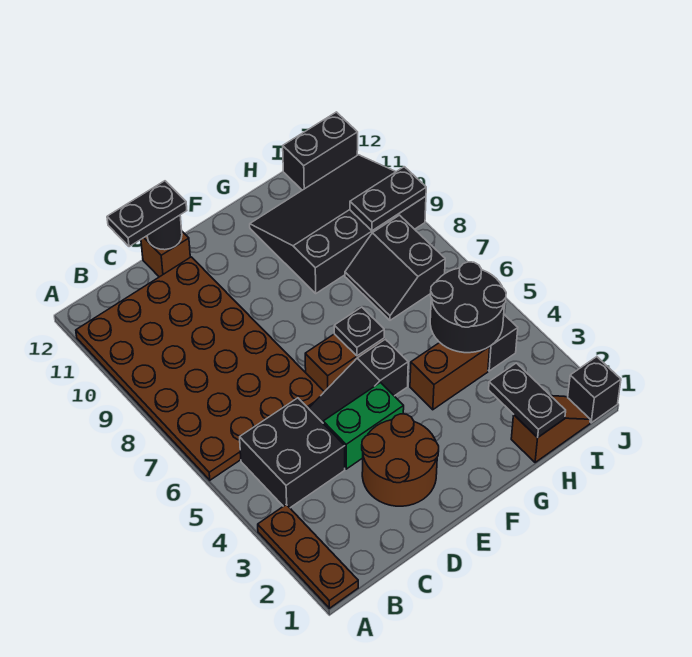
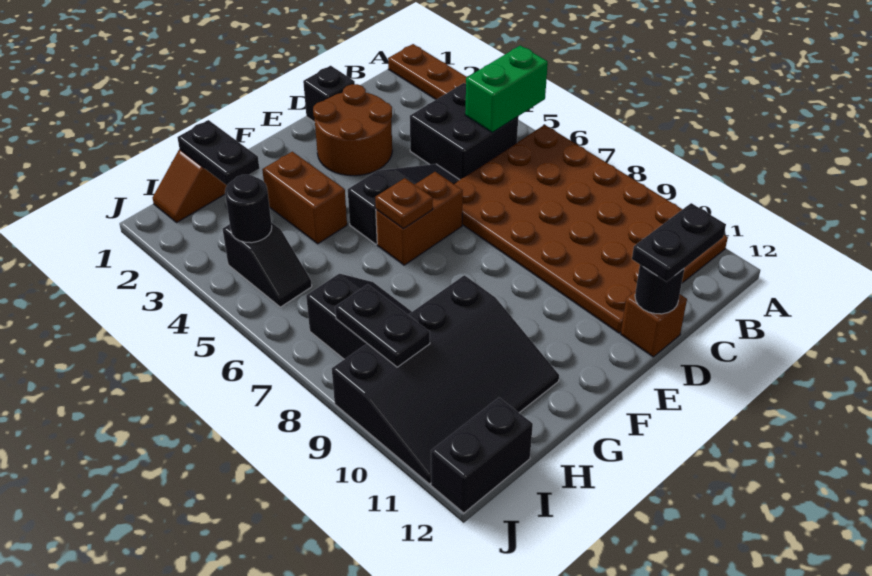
green 1x2 brick [323,383,404,469] -> green 1x2 brick moved to [465,46,548,133]
black 1x1 plate [334,307,384,356] -> brown 1x1 plate [375,178,433,229]
brown 1x2 brick [410,342,490,410] -> brown 1x2 brick turned to [262,152,347,244]
black 2x2 round brick [430,262,506,353] -> black 1x1 round brick [225,175,272,243]
black 1x2 plate [350,167,426,231] -> black 1x2 plate turned to [335,285,430,367]
black 1x1 brick [568,357,621,423] -> black 1x1 brick moved to [303,66,355,122]

